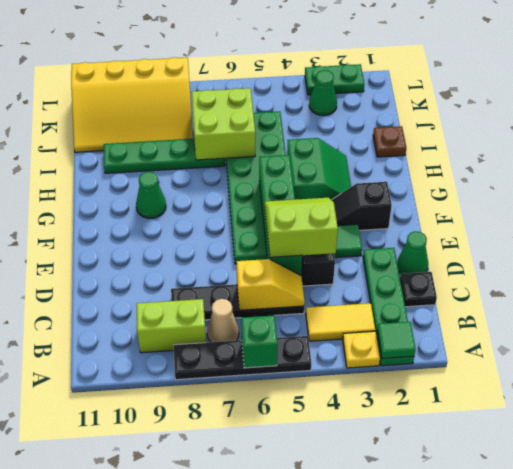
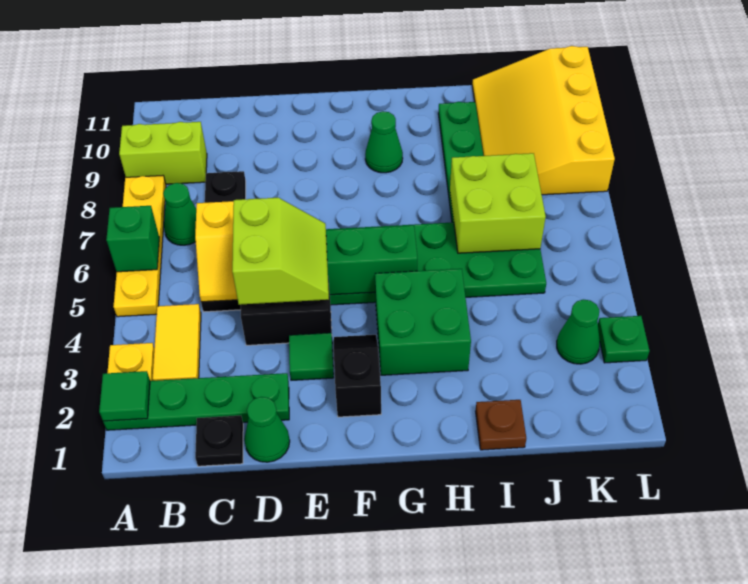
black 1x4 plate [174,336,311,380] -> yellow 1x4 plate [113,176,166,317]
tan 1x1 cone [207,299,239,342] -> green 1x1 cone [163,183,196,245]
lime 1x2 brick [136,299,206,353] -> lime 1x2 brick turned to [119,122,207,184]
green 2x2 slope [287,138,351,200] -> green 2x2 brick [375,269,471,375]
green 1x2 plate [305,64,364,95] -> green 1x1 plate [598,316,649,363]

